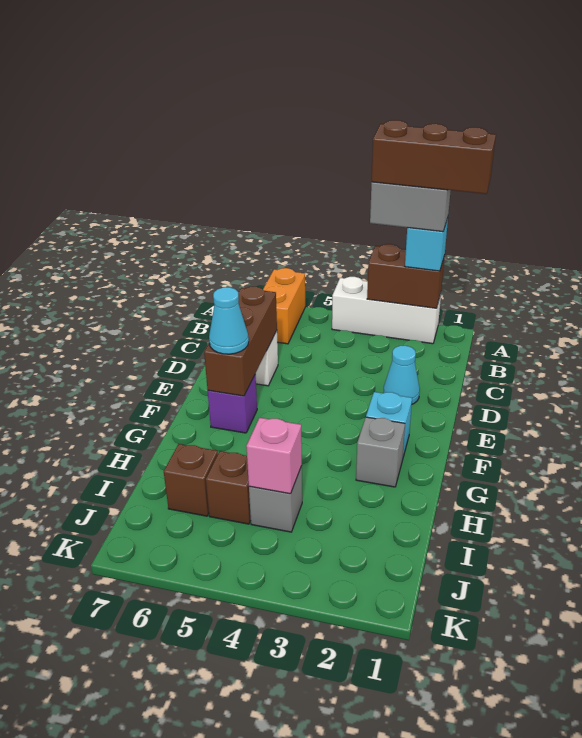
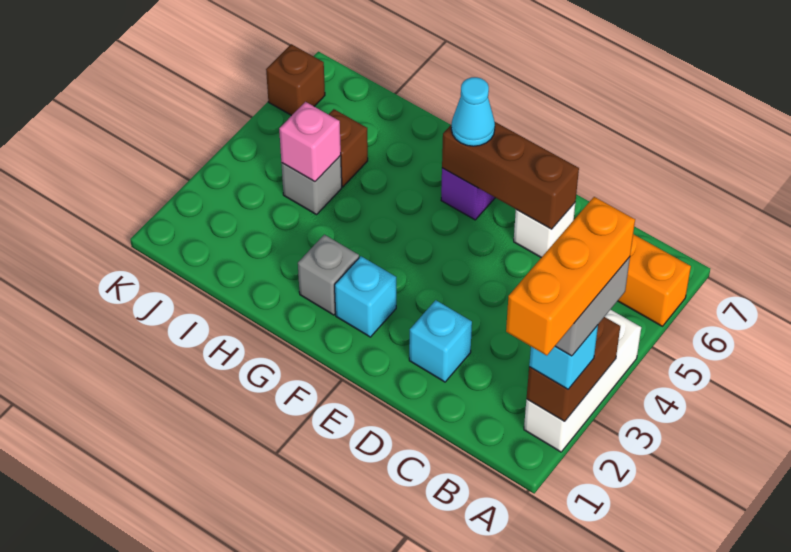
brown 1x3 brick [372,120,496,194] -> orange 1x3 brick [506,197,635,355]
cyan 1x1 cone [384,345,420,404] -> cyan 1x1 brick [409,300,472,382]
brown 1x1 brick [164,444,218,516] -> brown 1x1 brick moved to [266,44,325,116]

